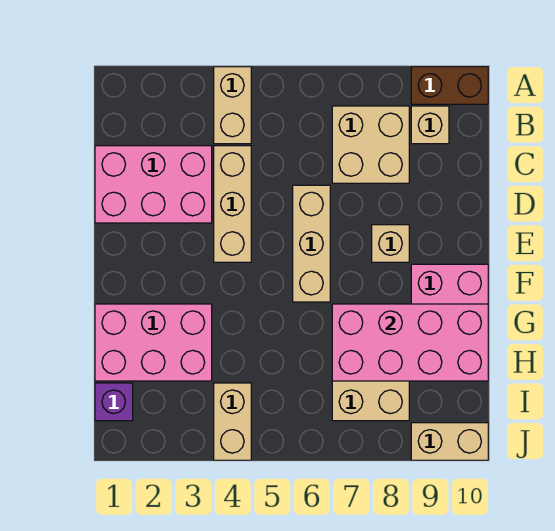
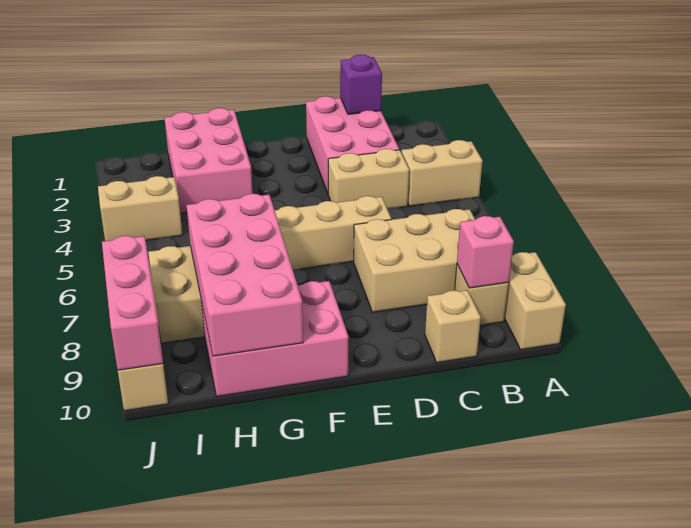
brown 1x2 brick [411,67,488,104] -> tan 1x2 brick [505,252,566,350]
tan 2x2 brick [332,106,409,183] -> tan 2x3 brick [354,209,475,312]
none -> pink 1x1 brick [457,216,514,288]
tan 1x3 brick [214,146,251,262] -> tan 1x2 brick [328,149,409,209]
tan 1x1 brick [372,225,409,262] -> tan 1x1 brick moved to [425,290,481,362]
purple 1x1 brick [95,383,133,421] -> purple 1x1 brick moved to [340,55,382,114]
none -> pink 1x3 brick [102,236,163,370]

